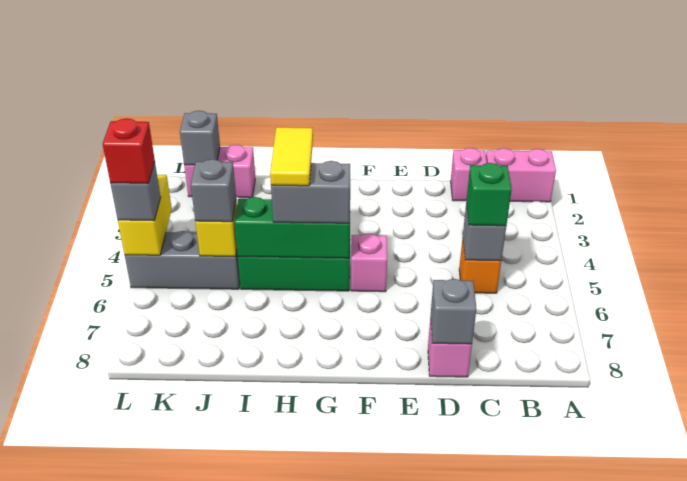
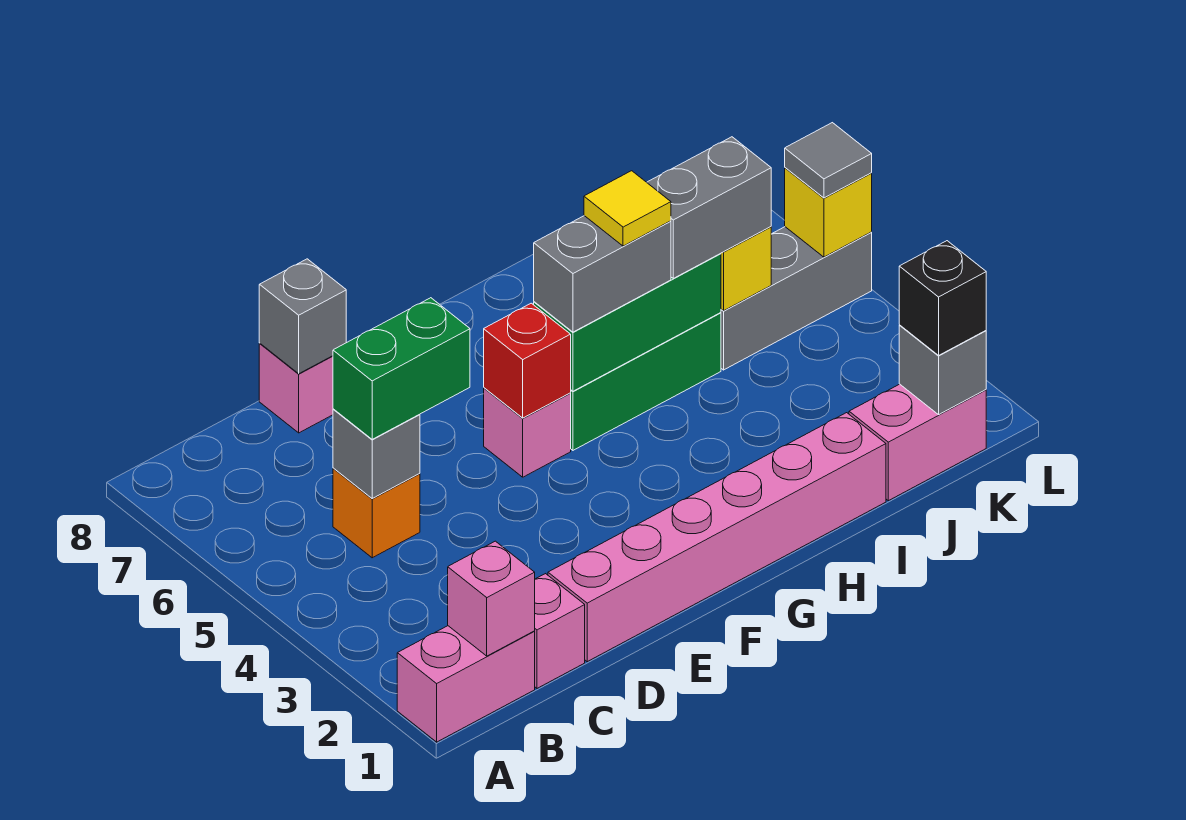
none -> pink 1x1 brick [448,541,535,656]
green 1x1 brick [466,163,512,226] -> green 1x2 brick [333,298,470,439]
none -> pink 1x6 brick [548,413,886,662]
yellow 1x2 tile [270,127,313,186] -> yellow 1x1 tile [584,171,671,246]
grey 1x1 brick [191,159,236,222] -> grey 1x2 brick [647,137,771,278]
none -> black 1x1 brick [899,241,986,355]
yellow 1x2 brick [118,175,172,255] -> yellow 1x1 brick [785,168,872,257]
grey 1x1 brick [110,162,161,221] -> grey 1x1 tile [785,123,872,198]
red 1x1 brick [103,119,155,183] -> red 1x1 brick moved to [484,303,571,418]

